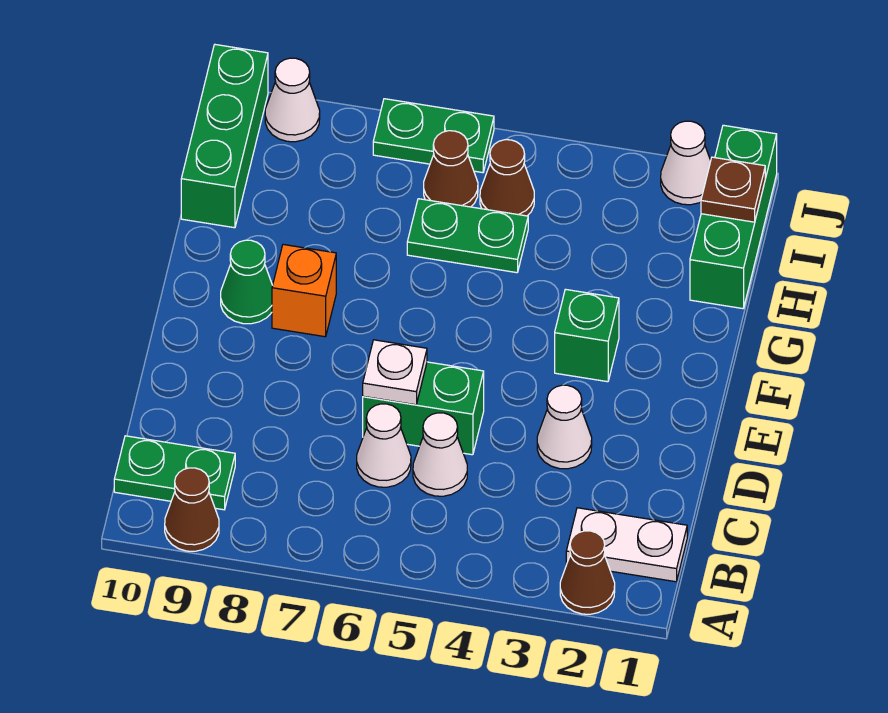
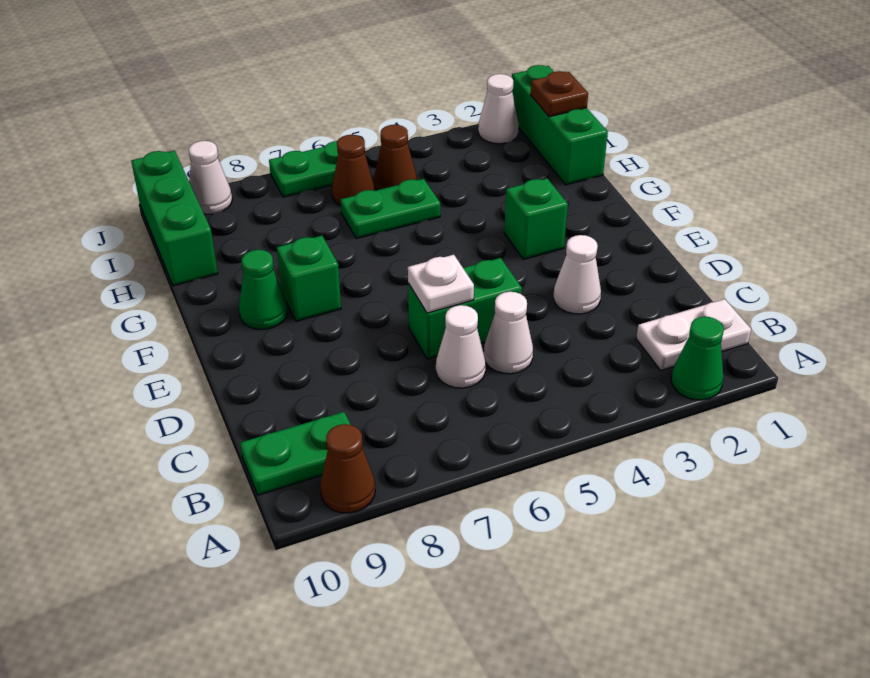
brown 1x1 cone [560,531,615,614] -> green 1x1 cone [671,317,724,400]
orange 1x1 brick [272,245,336,337] -> green 1x1 brick [277,236,341,321]

